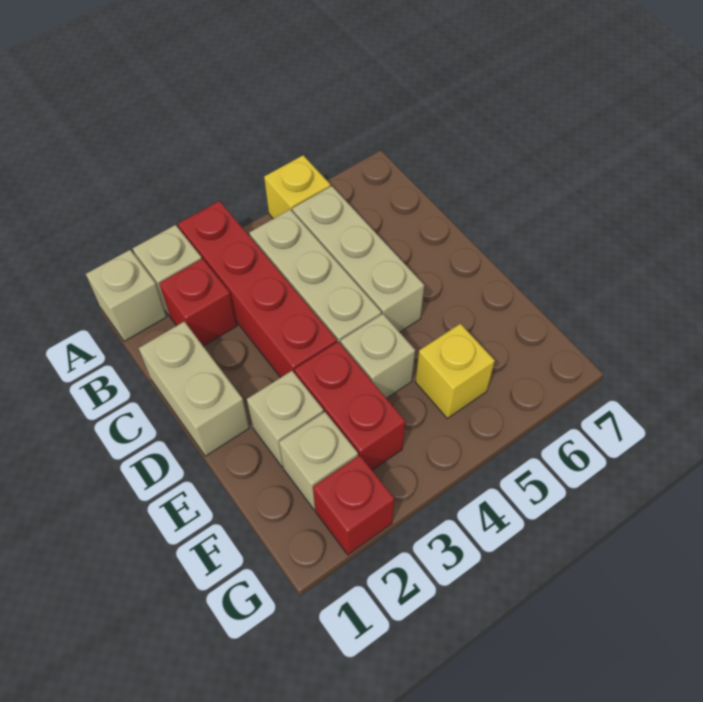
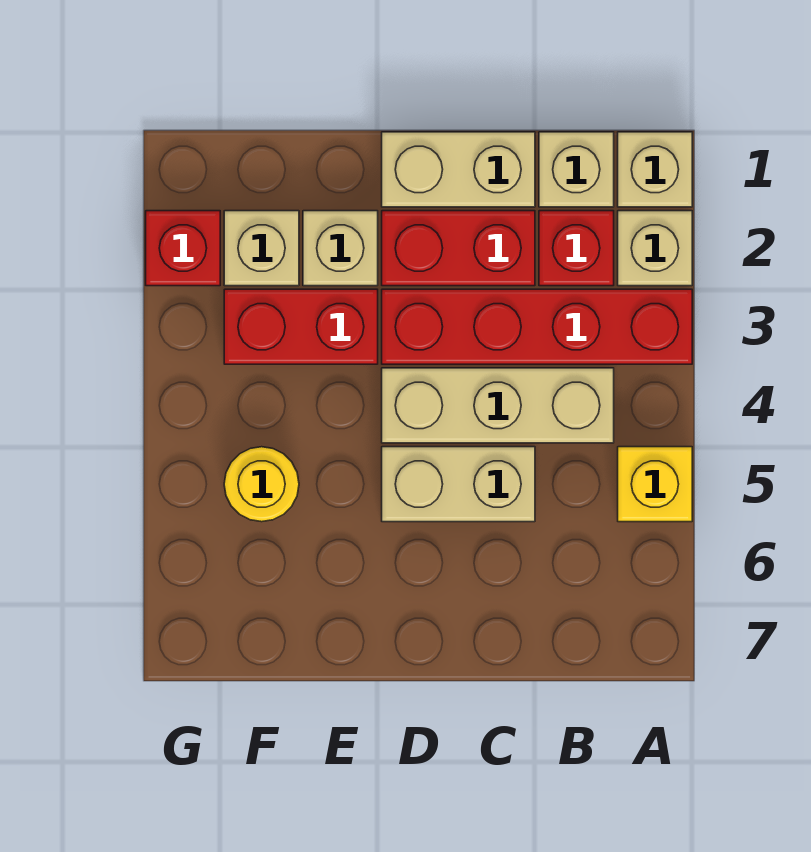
tan 1x3 brick [292,186,424,332] -> tan 1x2 brick [382,447,535,522]
none -> red 1x2 brick [382,211,535,286]
tan 1x1 brick [341,314,415,398] -> tan 1x1 brick moved to [539,132,614,207]
yellow 1x1 brick [415,324,495,418] -> yellow 1x1 round brick [224,447,299,522]

